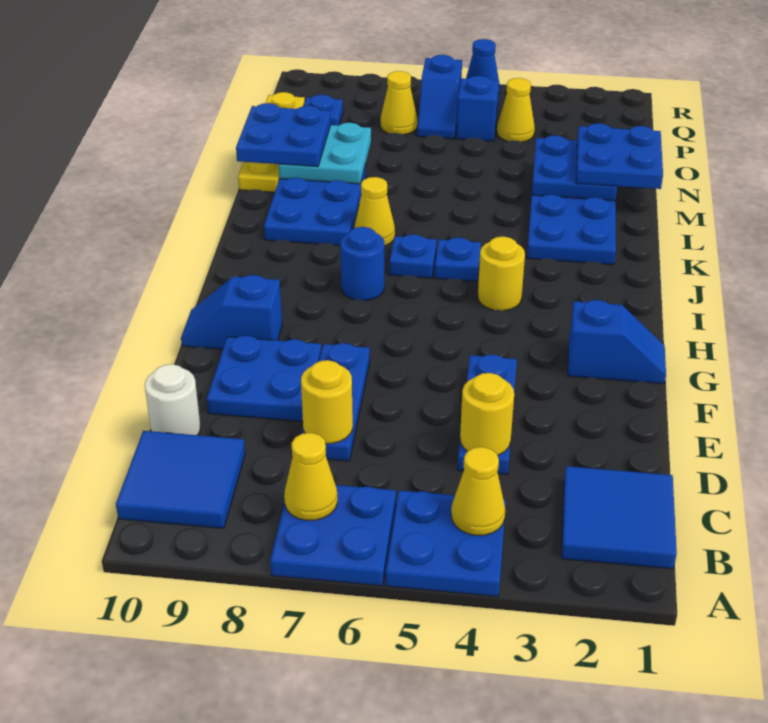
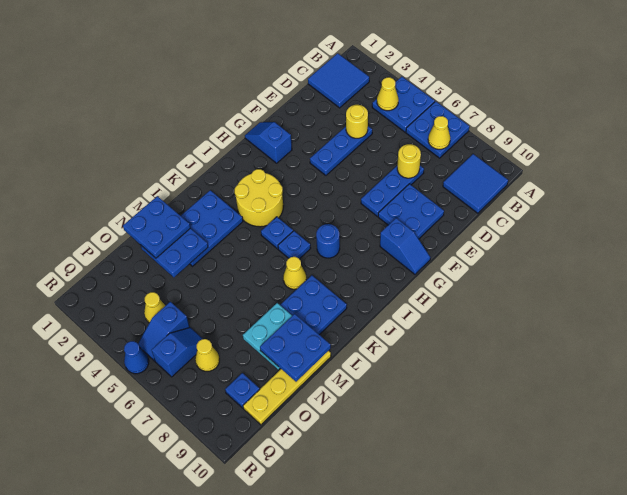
white 1x1 round brick [145,364,200,435] -> none
yellow 1x1 round brick [478,236,525,311] -> yellow 2x2 round brick [235,169,283,227]

